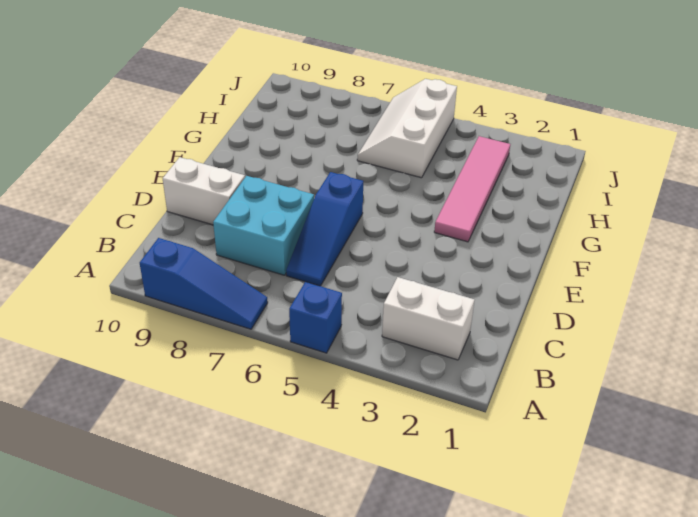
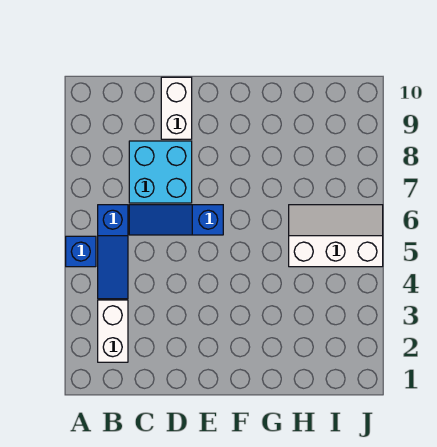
blue 1x3 slope [140,238,268,329] -> blue 1x3 slope moved to [98,205,128,299]
pink 1x4 tile [434,136,510,242] -> none

